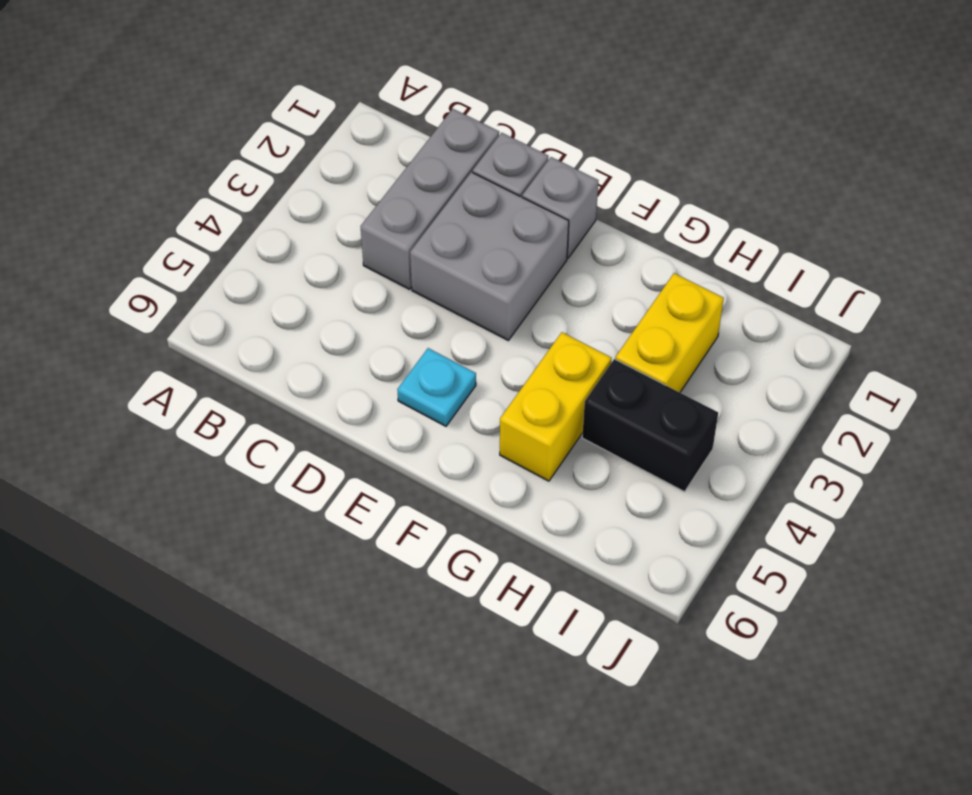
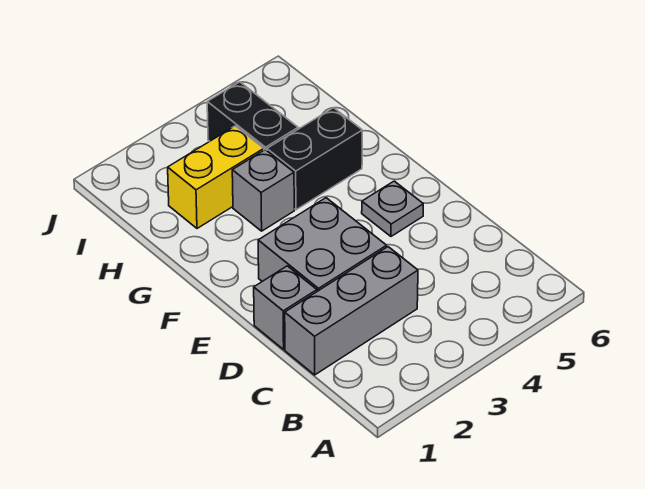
grey 1x1 brick [522,157,598,258] -> grey 1x1 brick moved to [232,150,294,231]
cyan 1x1 plate [397,348,476,426] -> grey 1x1 plate [362,181,423,236]
yellow 1x2 brick [500,332,612,481] -> black 1x2 brick [267,108,362,210]

